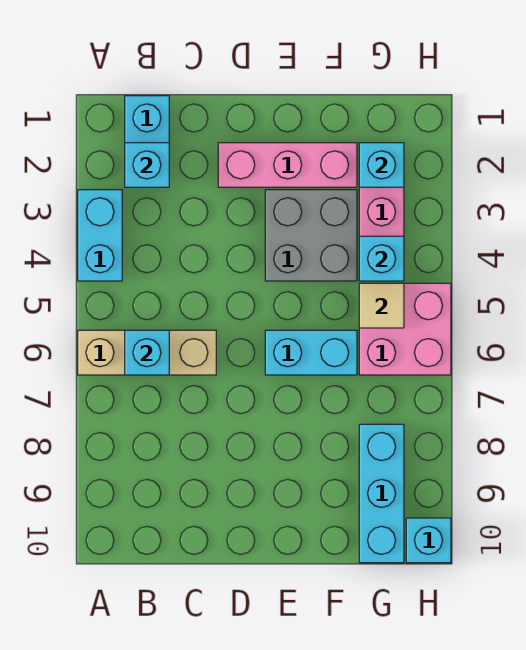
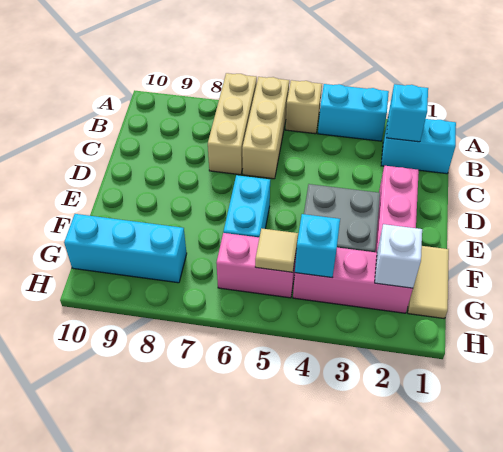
none -> tan 1x1 brick [285,80,322,134]
none -> tan 1x3 brick [208,73,257,175]
cyan 1x1 brick [125,330,169,375] -> none
none -> tan 1x2 tile [408,246,449,319]
cyan 1x1 brick [359,143,404,187] -> white 1x1 brick [375,224,422,288]
pink 2x2 brick [359,283,451,375] -> pink 1x2 brick [217,233,296,298]
cyan 1x1 brick [406,518,451,563] -> none

